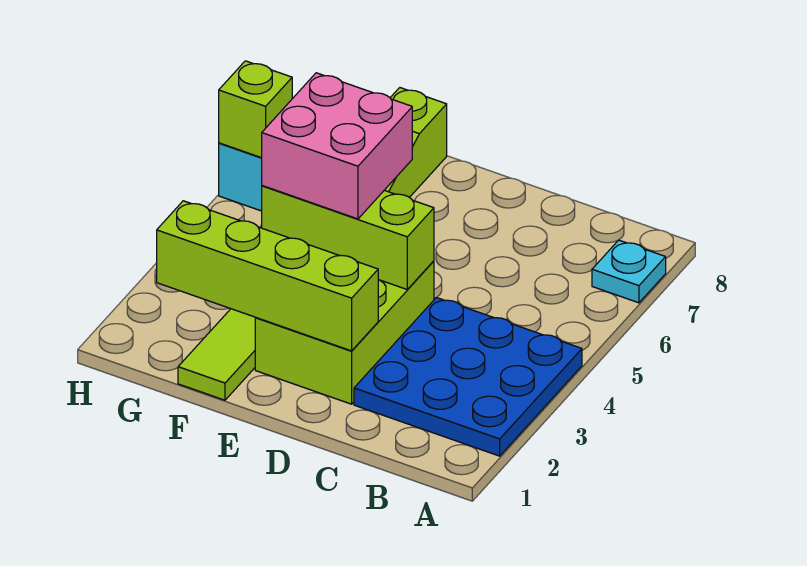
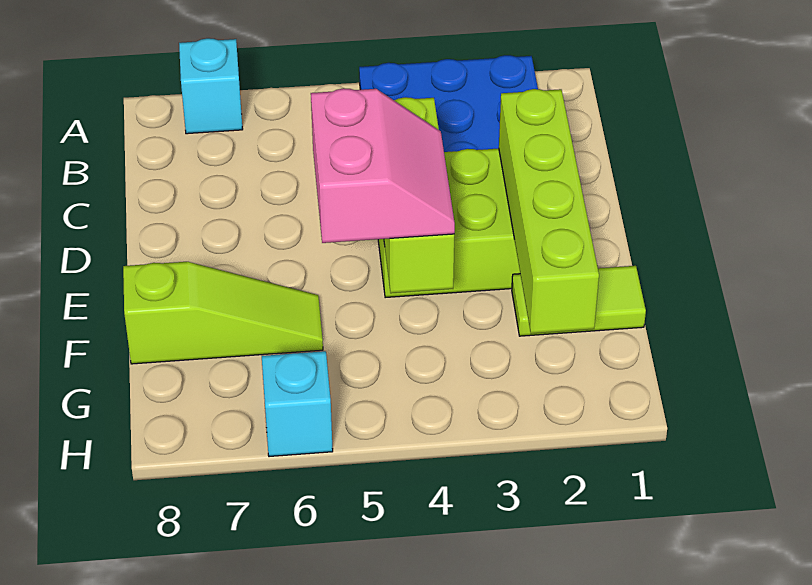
cyan 1x1 plate [592,240,666,303] -> cyan 1x1 brick [179,38,243,134]
pink 2x2 brick [262,73,412,219] -> pink 2x2 slope [311,88,455,243]
lime 1x1 brick [219,61,292,158] -> none

